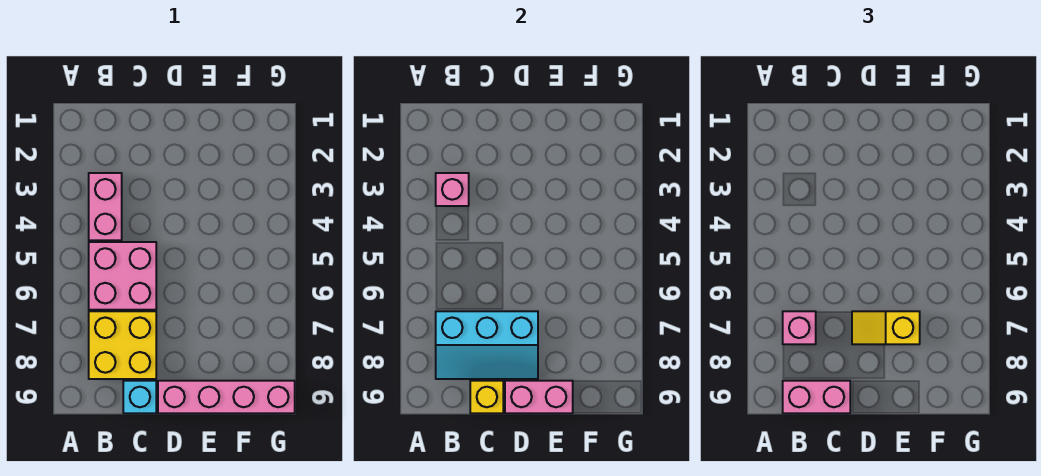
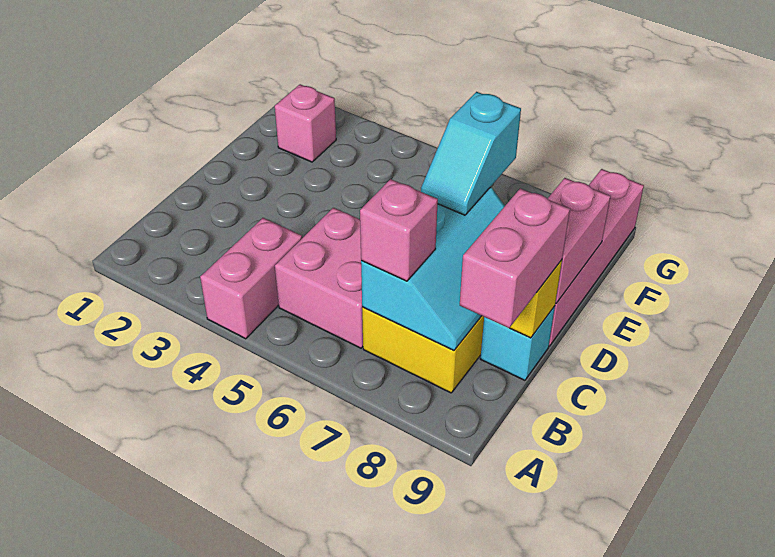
pink 1x2 brick [89,173,122,240] -> pink 1x2 brick turned to [200,218,302,339]
pink 1x1 brick [436,173,469,206] -> pink 1x1 brick moved to [275,84,336,162]
yellow 1x2 slope [852,311,920,344] -> cyan 1x2 slope [421,92,521,215]

